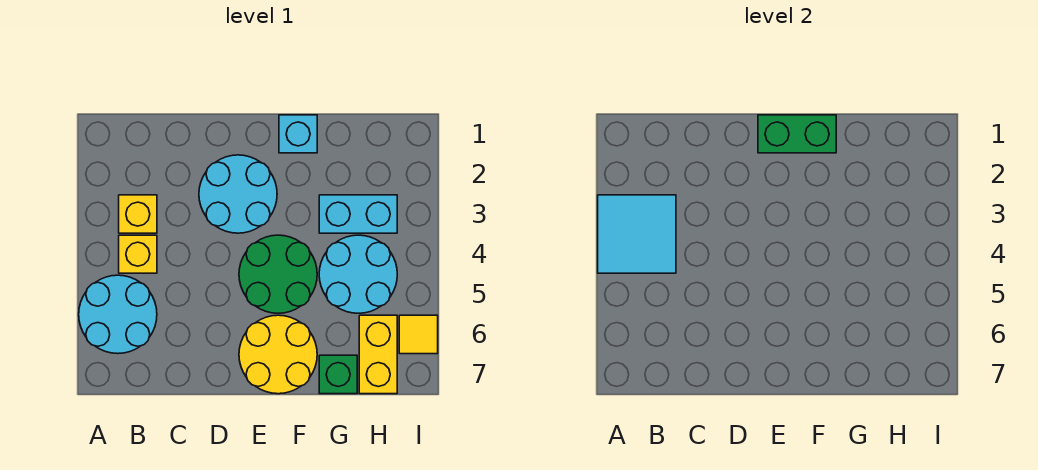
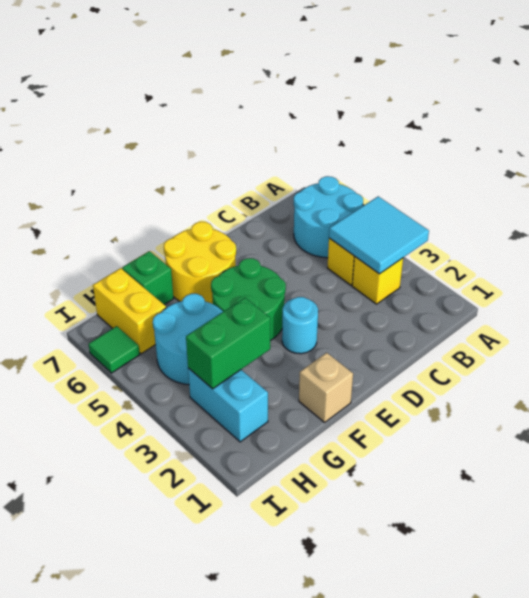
cyan 2x2 round brick [199,155,277,233] -> cyan 1x1 round brick [282,297,318,354]
green 1x2 brick [758,115,836,153] -> green 1x2 brick moved to [186,298,270,389]
cyan 1x1 brick [279,115,317,153] -> tan 1x1 brick [299,353,353,422]
cyan 1x2 brick [319,195,397,233] -> cyan 1x2 brick turned to [188,368,268,442]
yellow 1x1 tile [399,315,438,354] -> green 1x1 tile [89,326,140,373]

